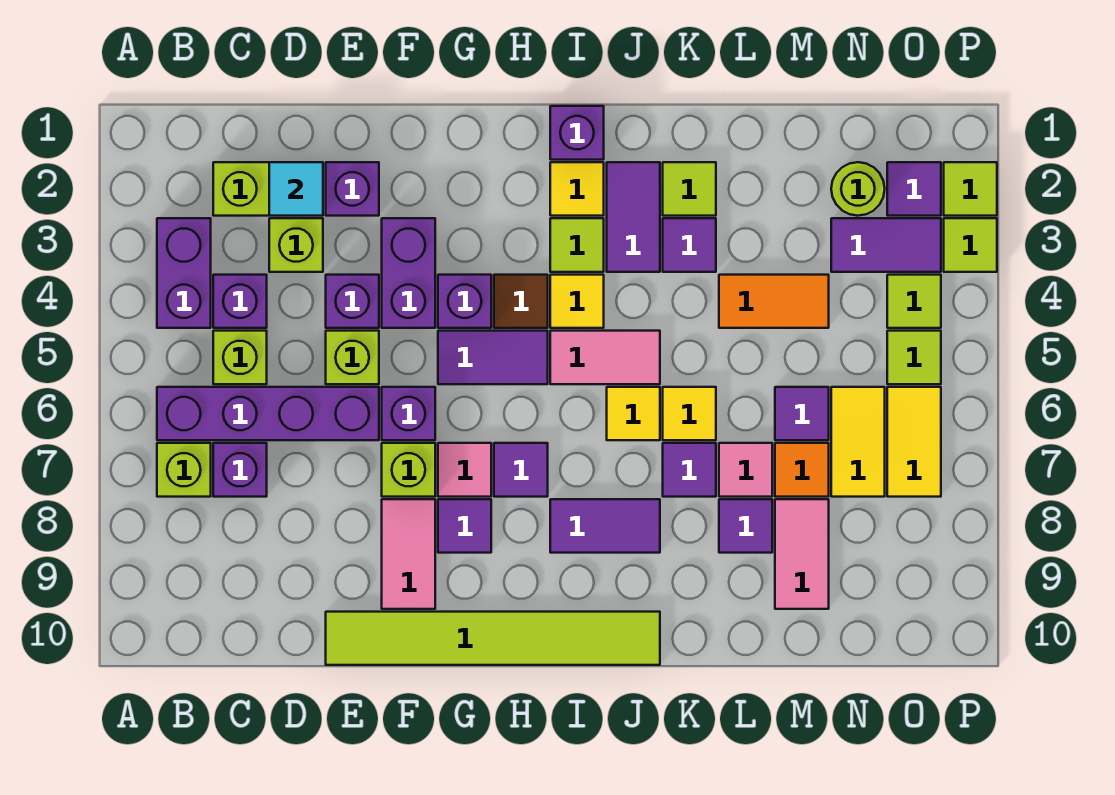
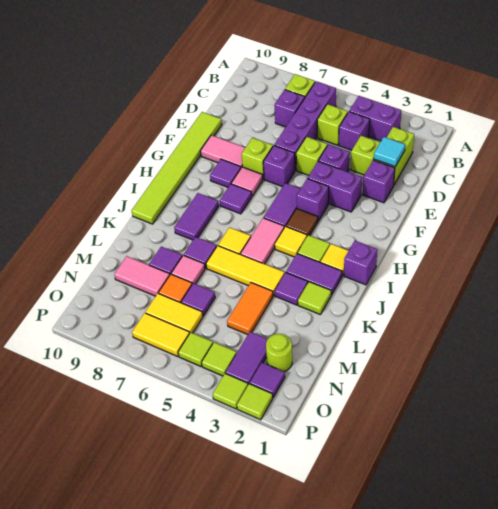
yellow 1x1 tile [663,387,716,440] -> yellow 1x3 tile [206,246,285,296]

